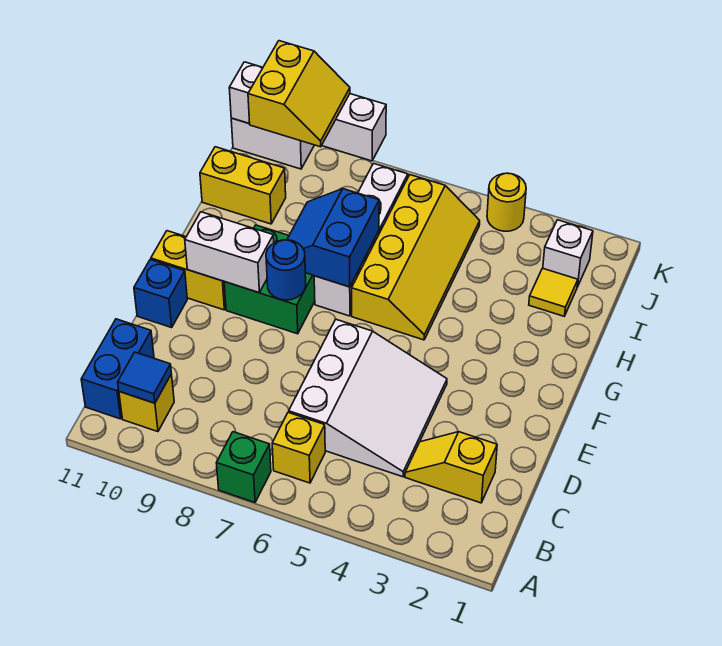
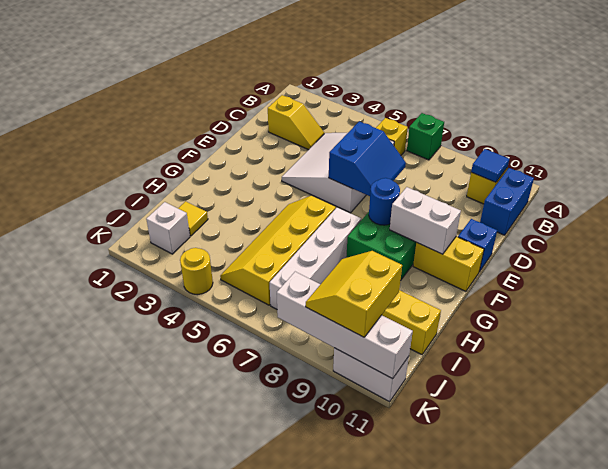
blue 2x2 slope [287,189,379,287] -> blue 2x2 slope moved to [329,121,406,196]

